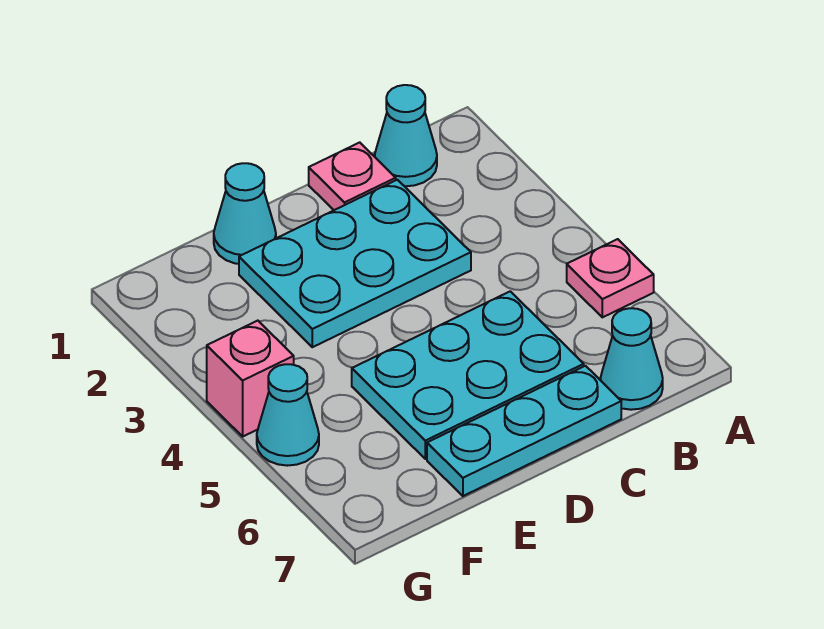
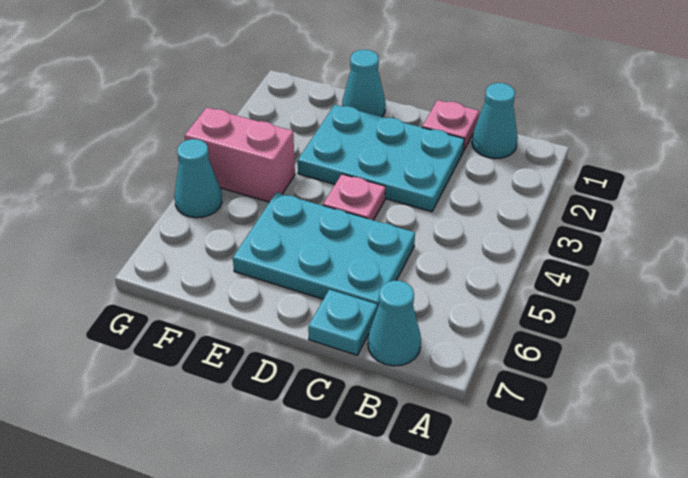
pink 1x1 plate [567,239,654,317] -> pink 1x1 plate moved to [323,174,385,220]
cyan 1x3 plate [427,366,621,496] -> cyan 1x1 plate [308,289,377,355]
pink 1x1 brick [207,321,294,436] -> pink 1x2 brick [185,107,295,202]

